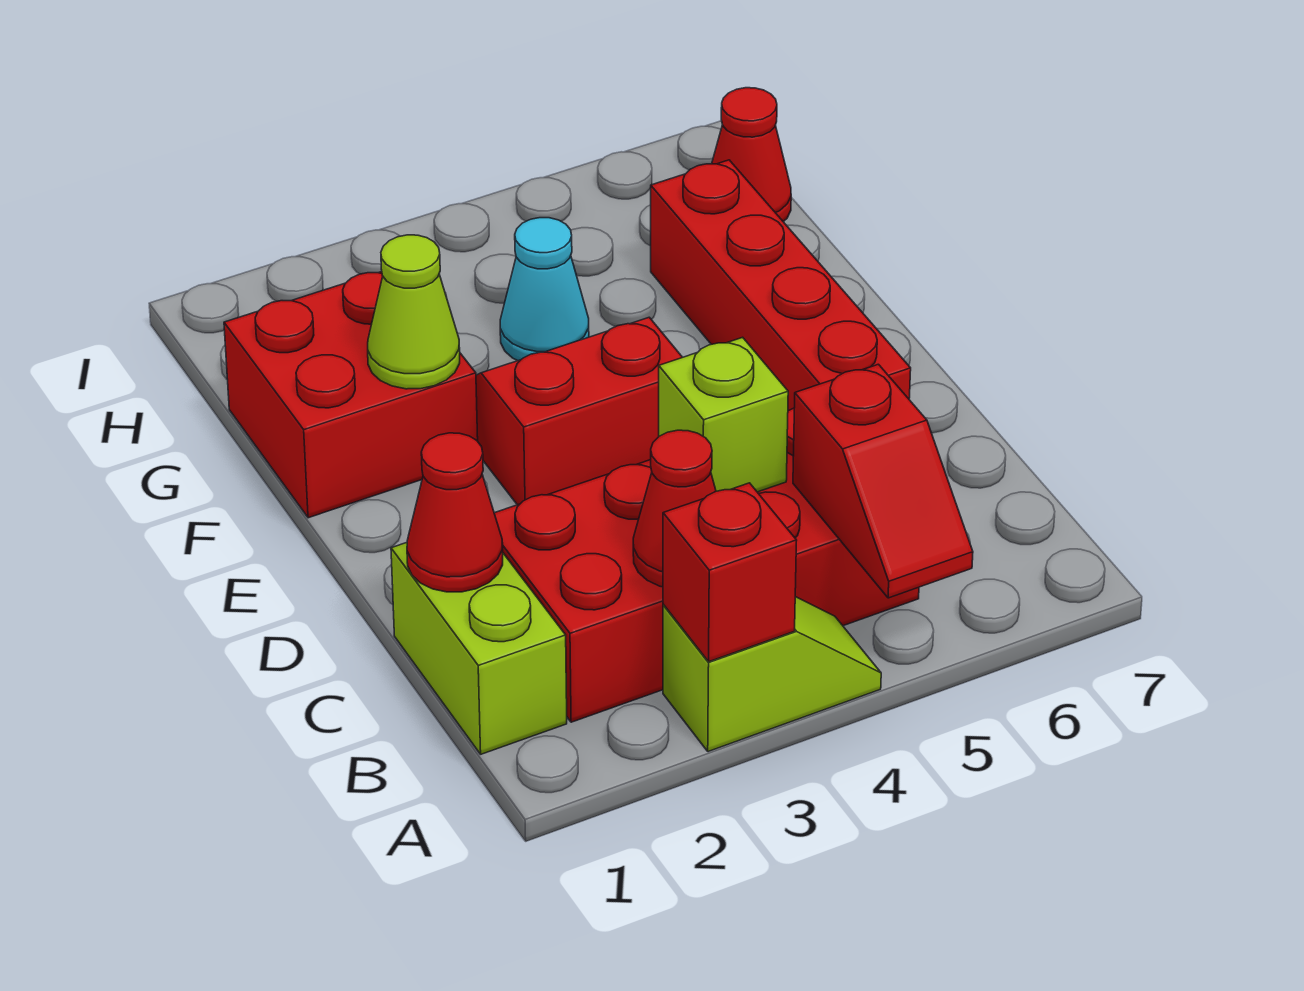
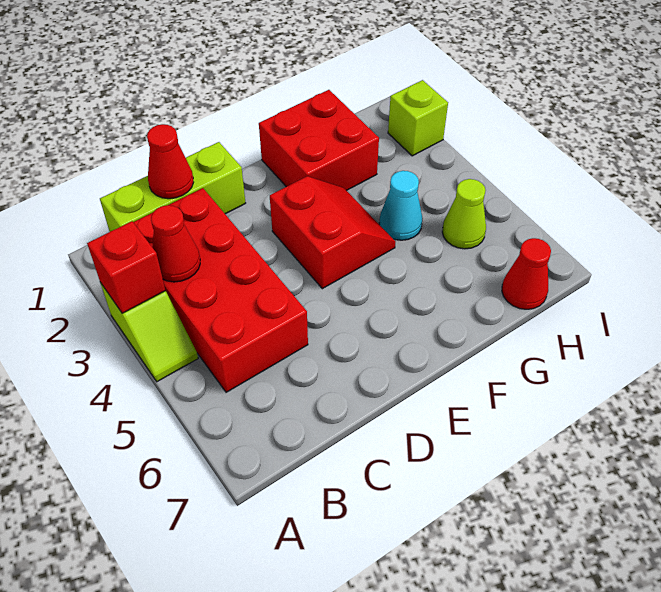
red 1x2 slope [793,364,973,598] -> none
lime 1x2 brick [391,543,567,754] -> lime 1x3 brick [100,142,245,232]
lime 1x1 brick [659,337,788,492] -> lime 1x1 brick moved to [388,80,448,156]
red 1x4 brick [651,160,911,411] -> none
lime 1x1 cone [368,235,460,389] -> lime 1x1 cone moved to [442,179,486,249]

